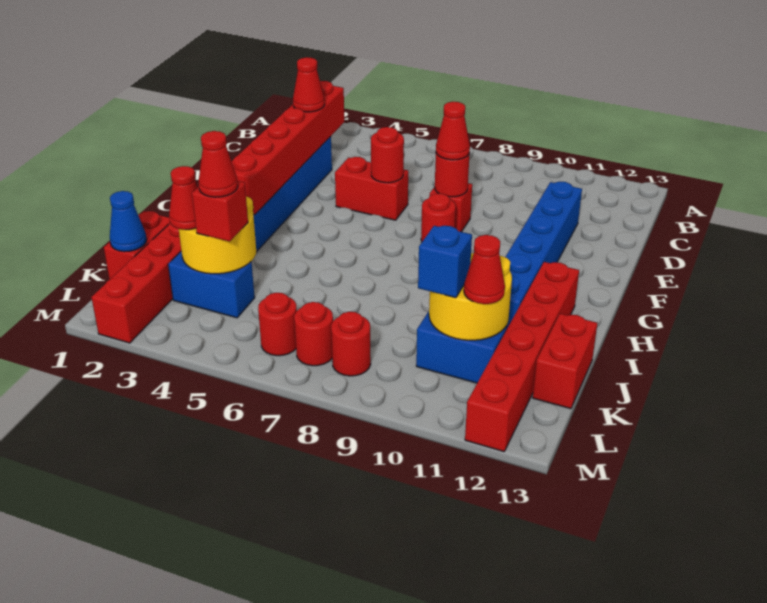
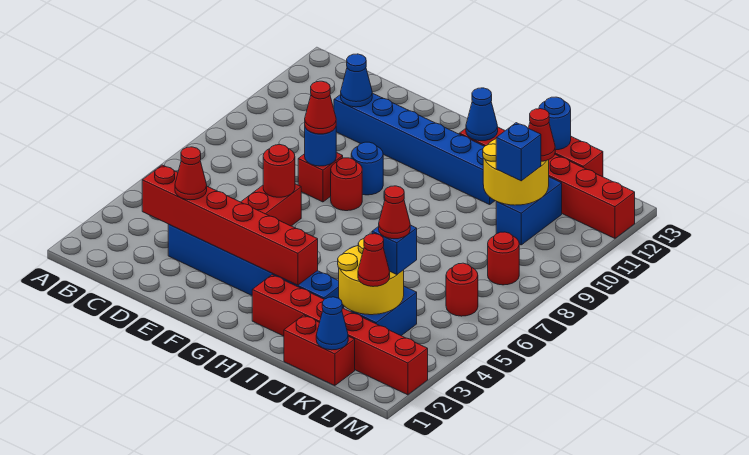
none -> blue 1x1 cone [341,54,372,107]
red 1x1 round brick [435,153,470,197] -> blue 1x1 round brick [305,127,336,166]
none -> blue 1x1 round brick [351,142,383,195]
none -> blue 1x1 cone [466,88,498,141]
none -> blue 1x1 round brick [539,97,571,150]
red 1x1 brick [192,181,248,242] -> blue 1x1 brick [372,225,417,275]
red 1x1 round brick [294,302,333,366] -> none

